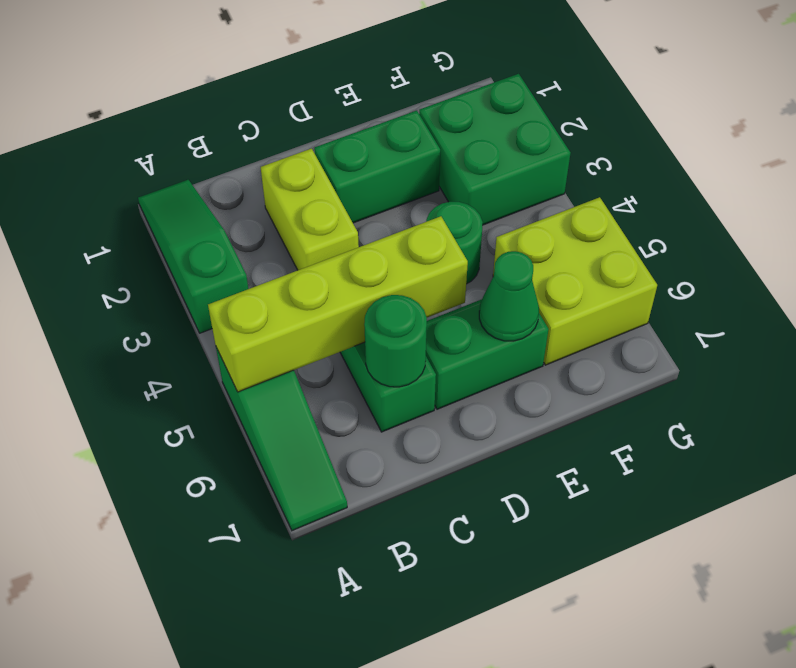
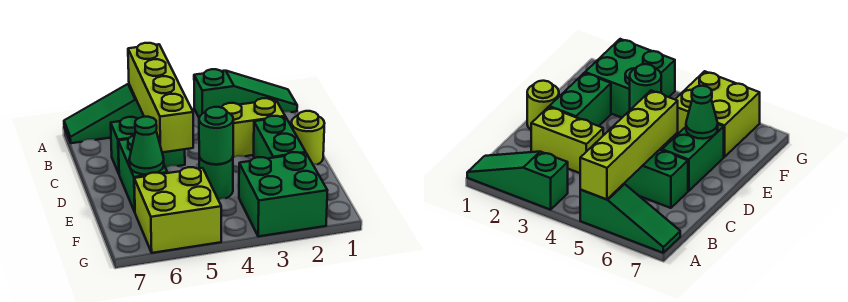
green 1x1 round brick [364,295,427,387] -> green 1x1 round brick moved to [199,107,233,164]
none -> lime 1x1 round brick [291,111,324,165]

